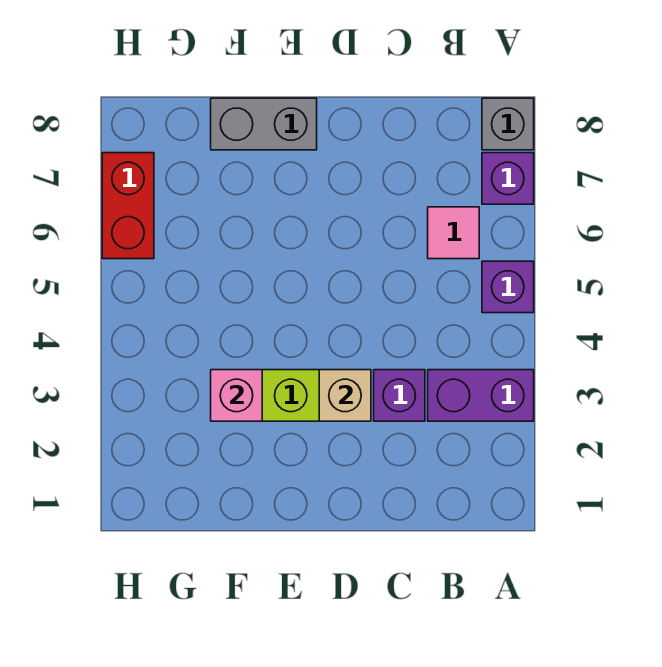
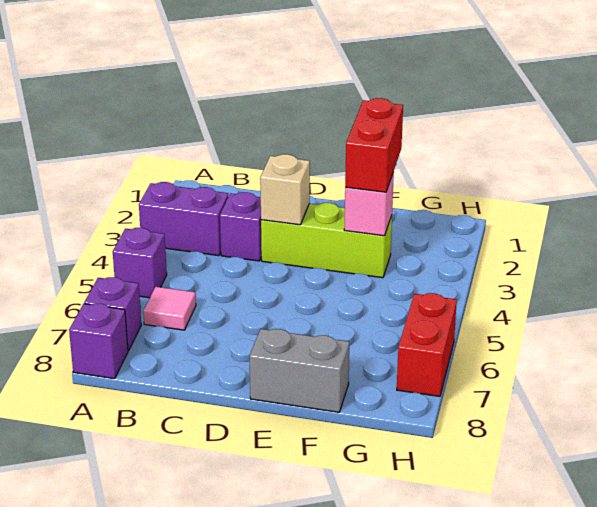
grey 1x1 brick [482,98,534,150] -> purple 1x1 brick [69,304,128,379]
none -> red 1x2 brick [345,98,403,192]

